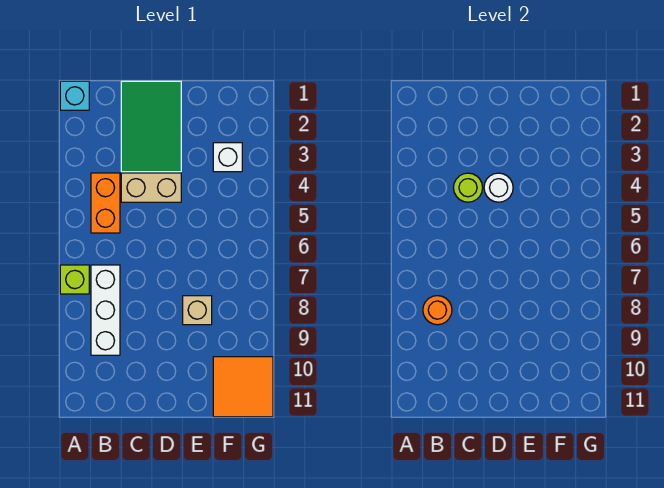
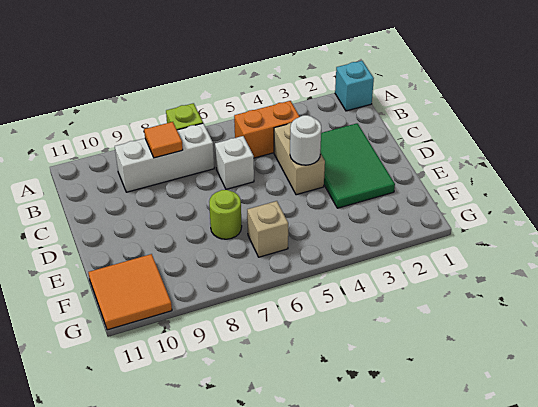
orange 1x1 round brick [423,296,452,325] -> orange 1x1 tile [144,122,183,158]
green 2x3 tile [121,81,181,172] -> green 2x3 tile turned to [320,123,395,208]
lime 1x1 round brick [453,173,483,202] -> lime 1x1 round brick moved to [209,190,242,239]
tan 1x1 brick [183,296,212,325] -> tan 1x1 brick moved to [247,201,288,257]
white 1x1 brick [213,143,242,172] -> white 1x1 brick moved to [215,136,254,189]

